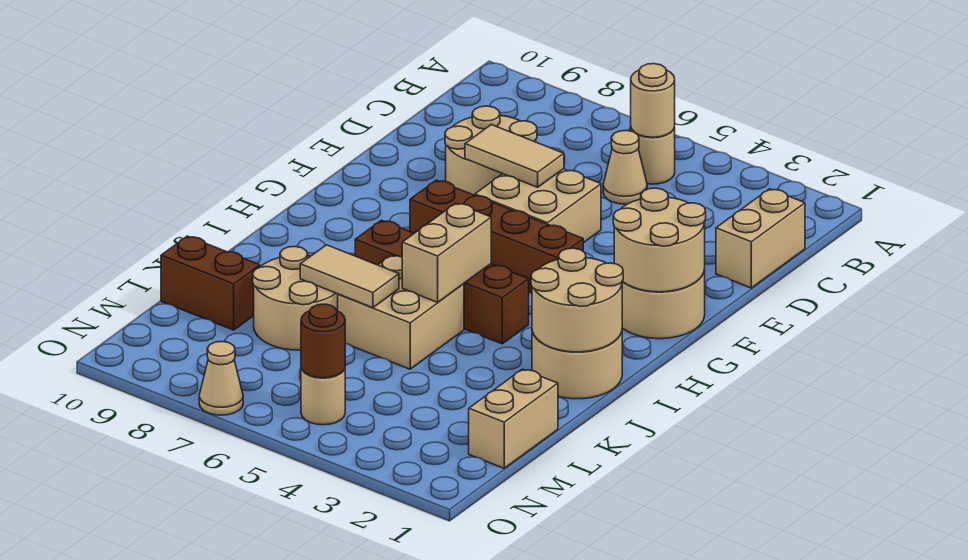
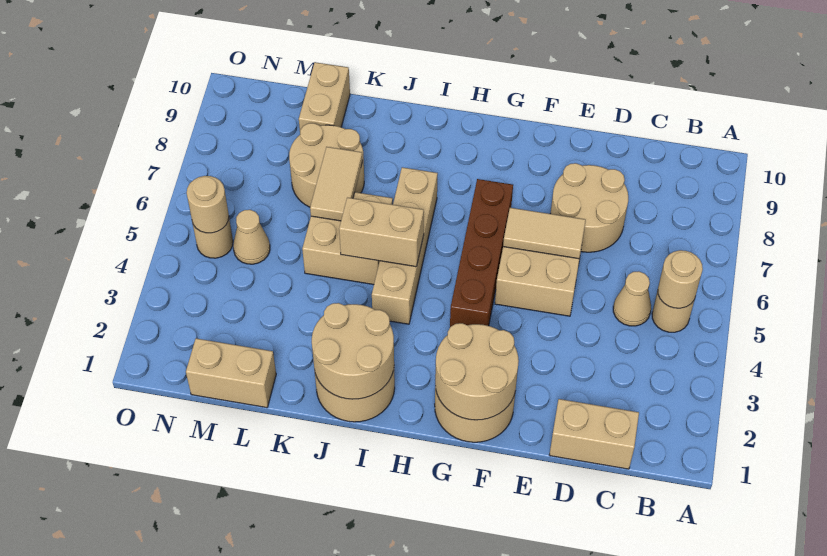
tan 1x2 tile [465,125,564,187] -> tan 1x2 tile turned to [503,208,586,259]
brown 1x4 brick [355,220,529,344] -> tan 1x4 brick [372,167,438,324]
brown 1x2 brick [161,236,260,330] -> tan 1x2 brick [299,62,350,130]
brown 1x1 round brick [301,304,345,378] -> tan 1x1 round brick [187,176,229,233]
tan 1x1 cone [199,341,243,415] -> tan 1x1 cone moved to [233,210,270,264]

